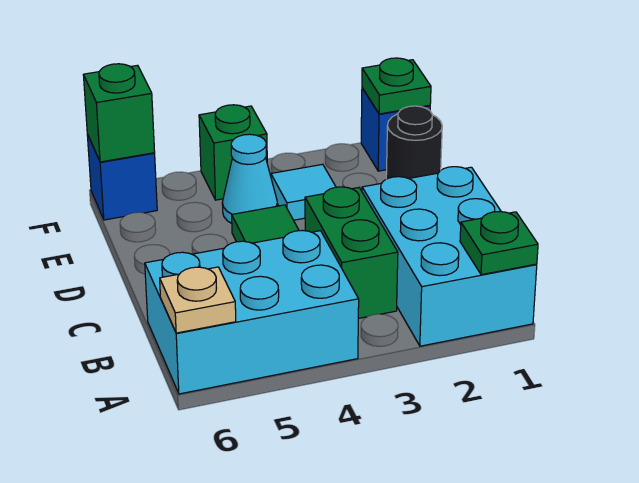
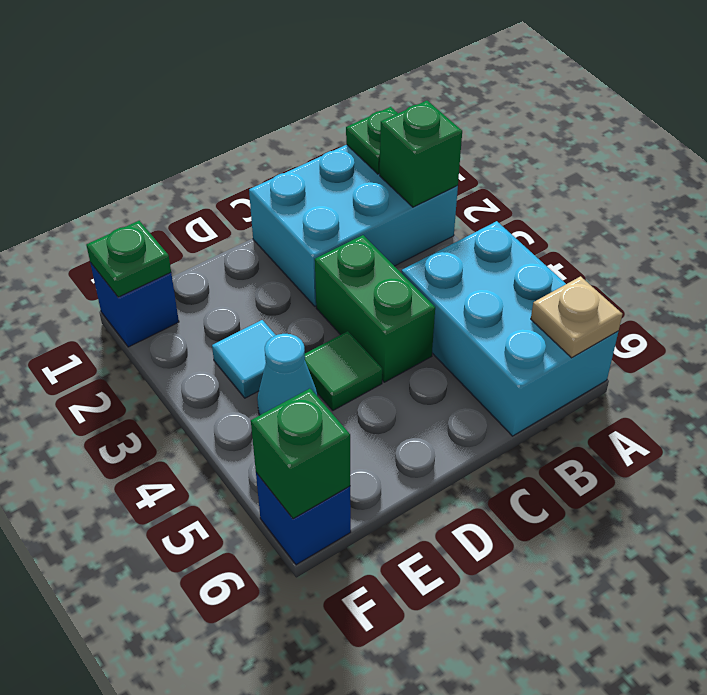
green 1x2 brick [305,187,398,319] -> green 1x2 brick turned to [315,235,435,382]
black 1x1 round brick [386,106,442,179] -> none
green 1x1 brick [199,105,267,200] -> green 1x1 brick moved to [380,101,462,207]

